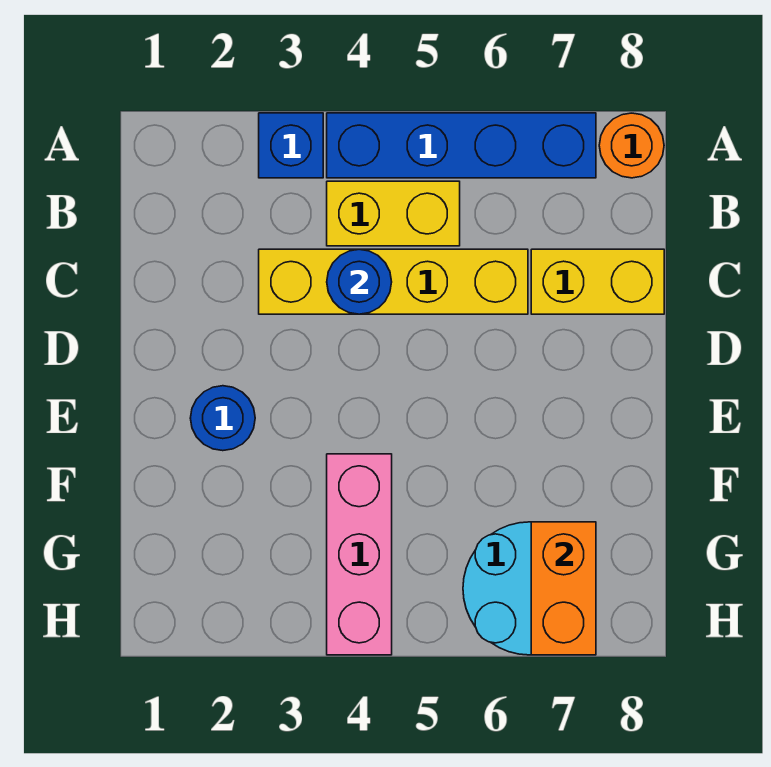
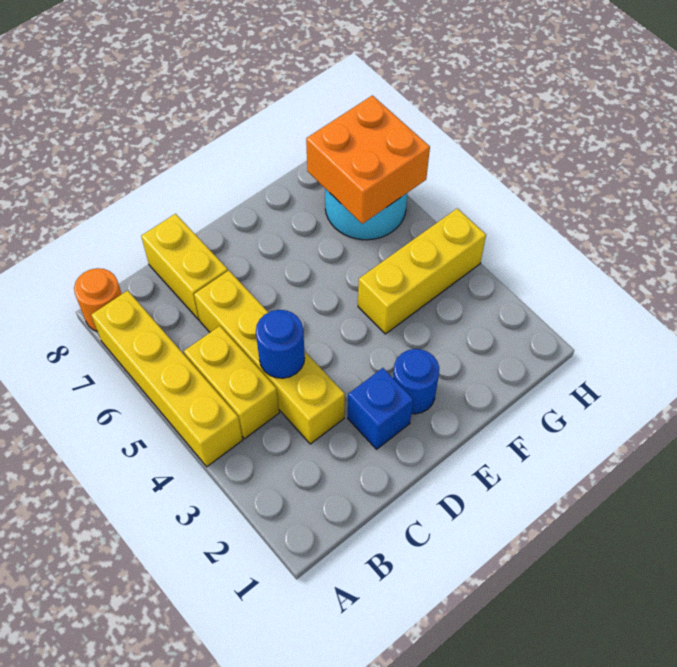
blue 1x1 brick [259,113,323,178] -> blue 1x1 brick moved to [348,368,413,449]
blue 1x4 brick [327,113,596,178] -> yellow 1x4 brick [91,290,242,467]
pink 1x3 brick [327,454,392,655] -> yellow 1x3 brick [358,208,486,334]
orange 1x2 brick [531,522,596,655] -> orange 2x2 brick [306,95,430,224]

